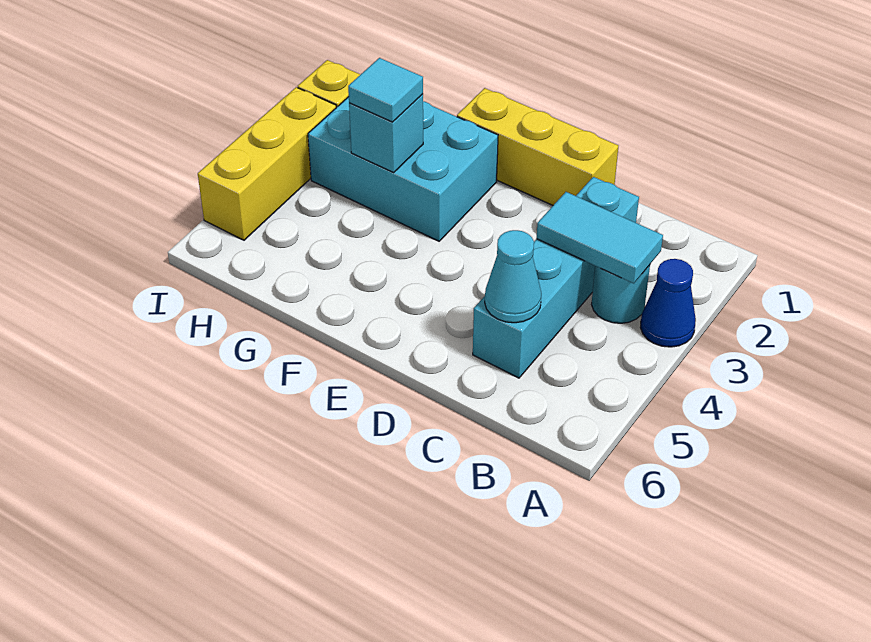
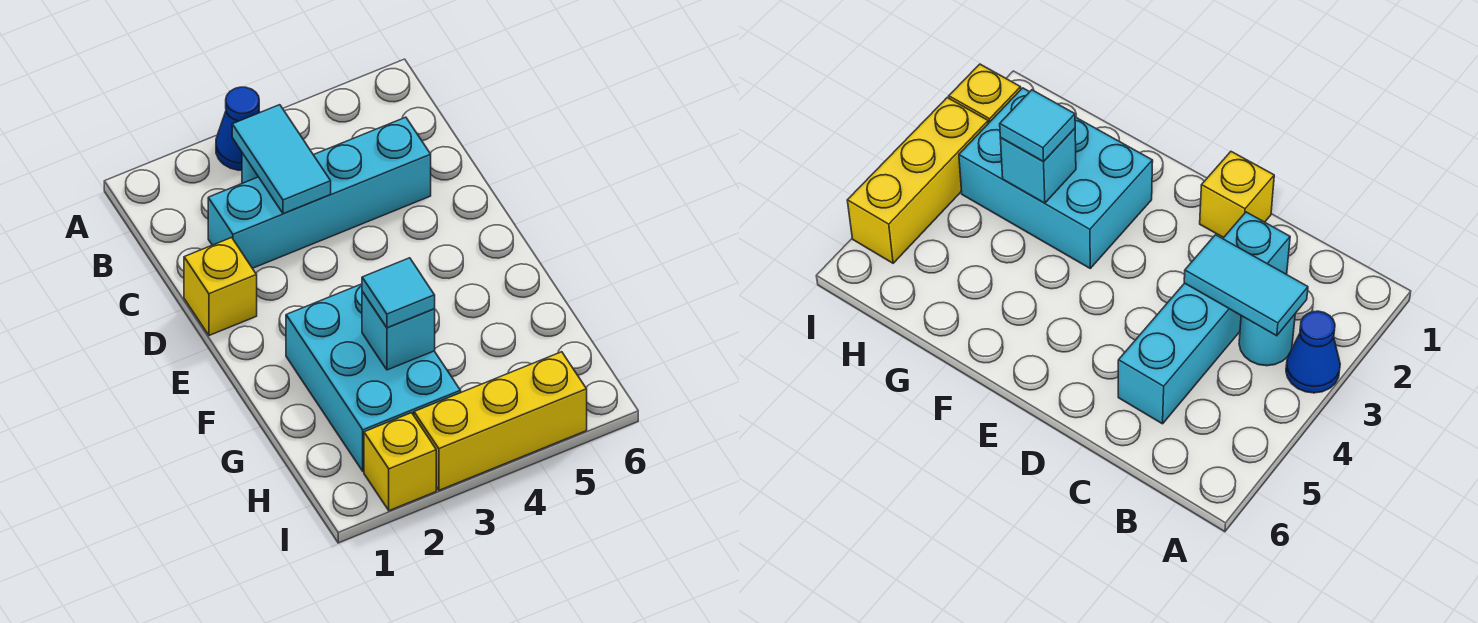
cyan 1x1 cone [485,230,541,323] -> none
yellow 1x3 brick [457,88,618,205] -> yellow 1x1 brick [184,237,257,335]

